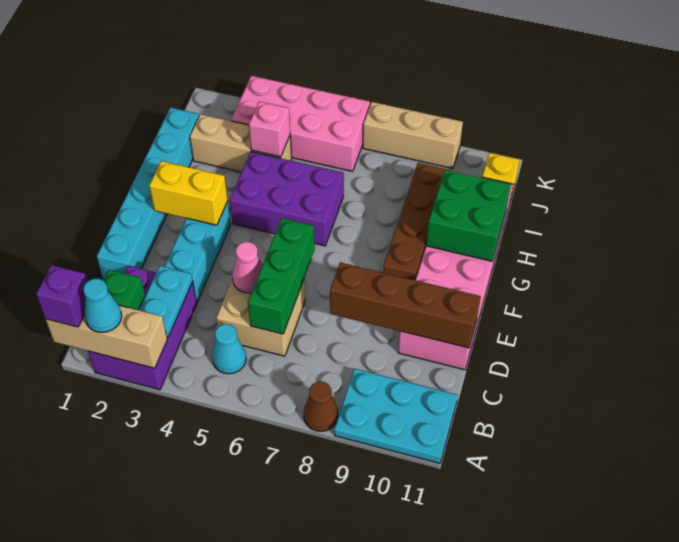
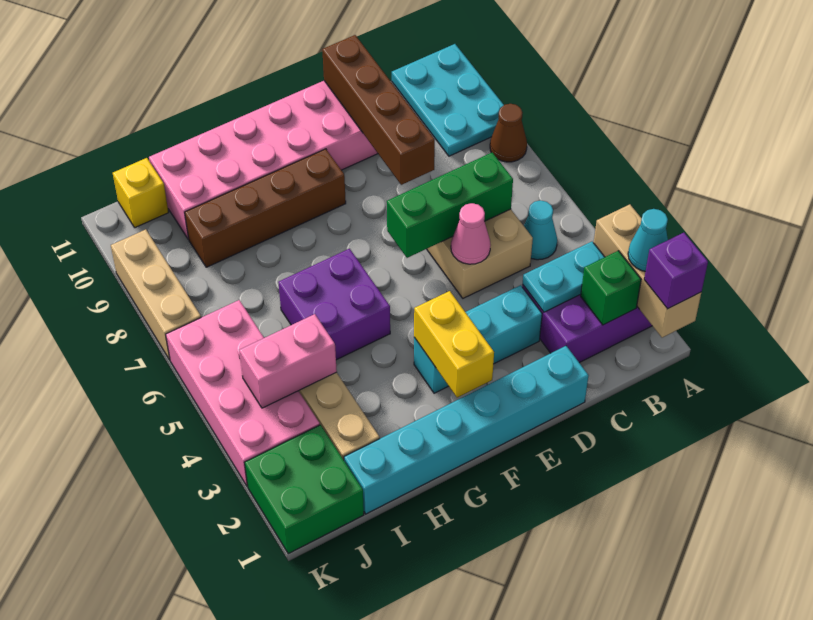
purple 2x3 brick [230,152,344,246] -> purple 2x2 brick [278,249,390,360]
green 2x2 brick [426,170,511,261] -> green 2x2 brick moved to [245,425,364,554]
pink 1x1 brick [249,101,290,157] -> pink 1x2 brick [239,314,337,408]

